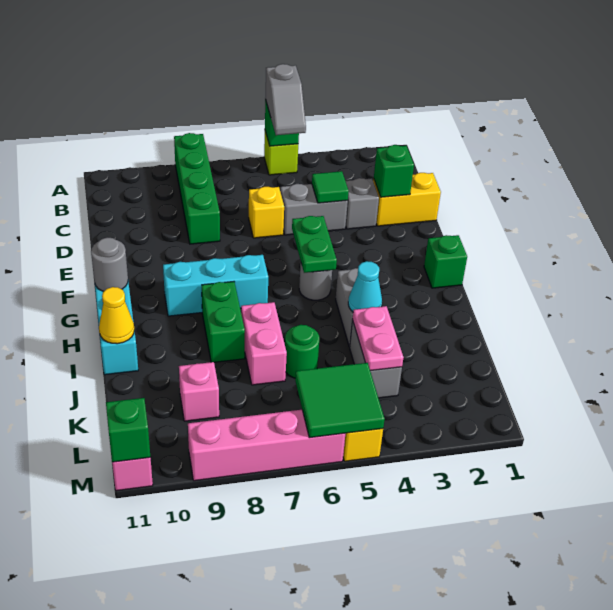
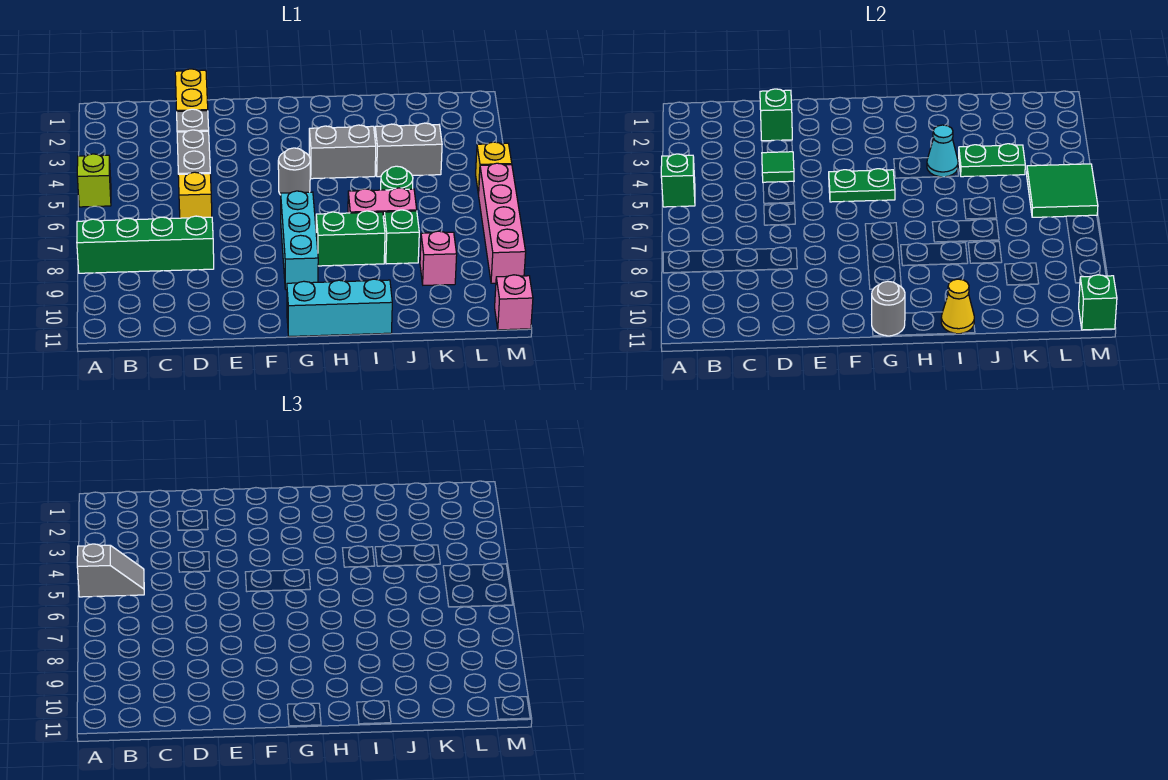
green 1x1 brick [424,235,467,288] -> green 1x1 brick moved to [384,210,419,264]
pink 1x2 plate [353,306,404,371] -> green 1x2 plate [959,144,1025,177]

